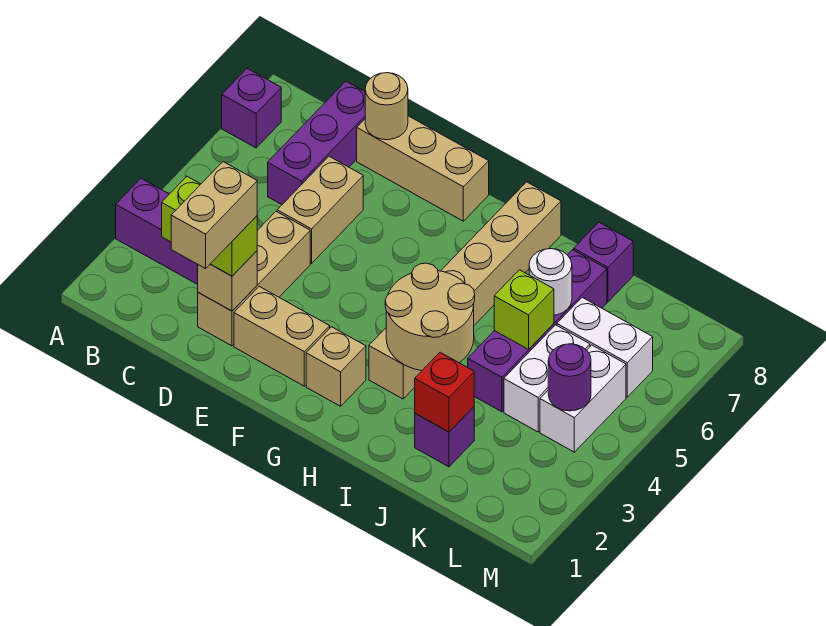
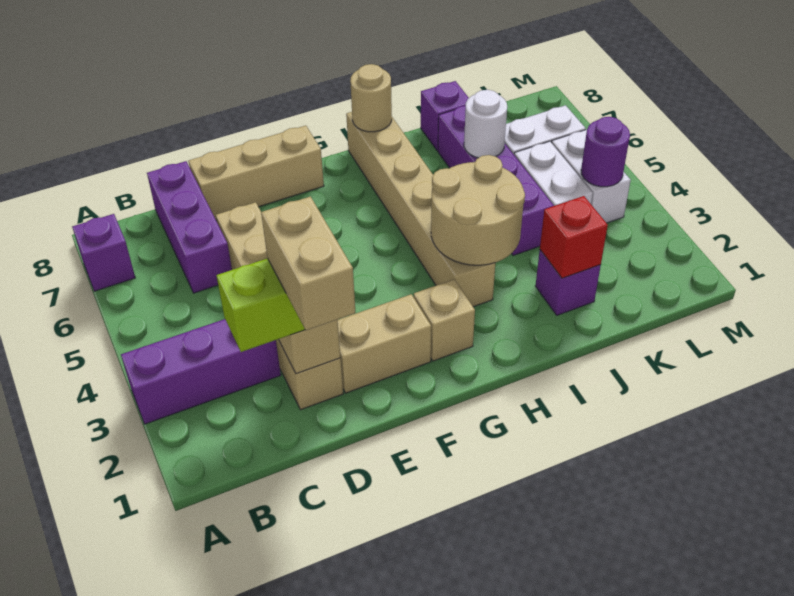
tan 1x1 round brick [365,73,408,140] -> tan 1x1 round brick moved to [350,64,392,132]
lime 1x1 brick [494,270,554,349] -> none

